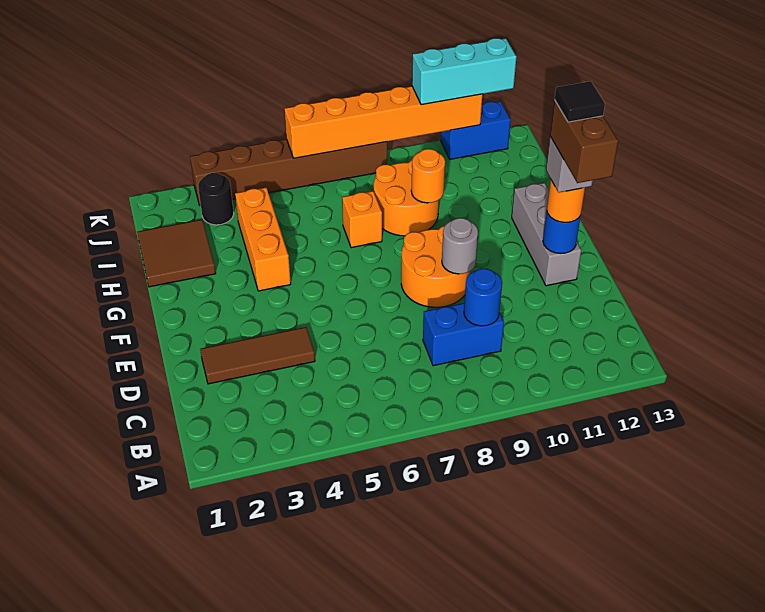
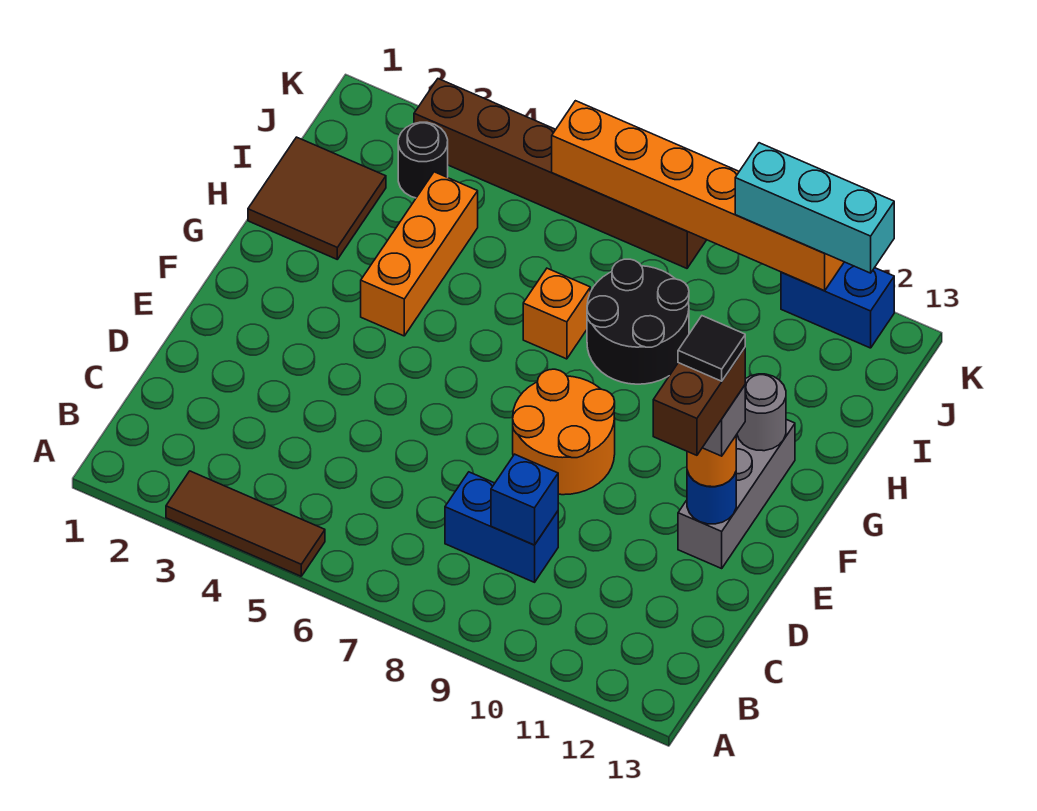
blue 1x1 round brick [464,269,502,326] -> blue 1x1 brick [491,454,558,545]
brown 1x3 tile [200,327,315,384] -> brown 1x3 tile moved to [166,471,325,576]
grey 1x1 round brick [442,218,478,274] -> grey 1x1 round brick moved to [737,374,786,451]
orange 2x2 round brick [374,160,439,236] -> black 2x2 round brick [587,259,689,384]
orange 1x1 round brick [411,149,445,203] -> none

